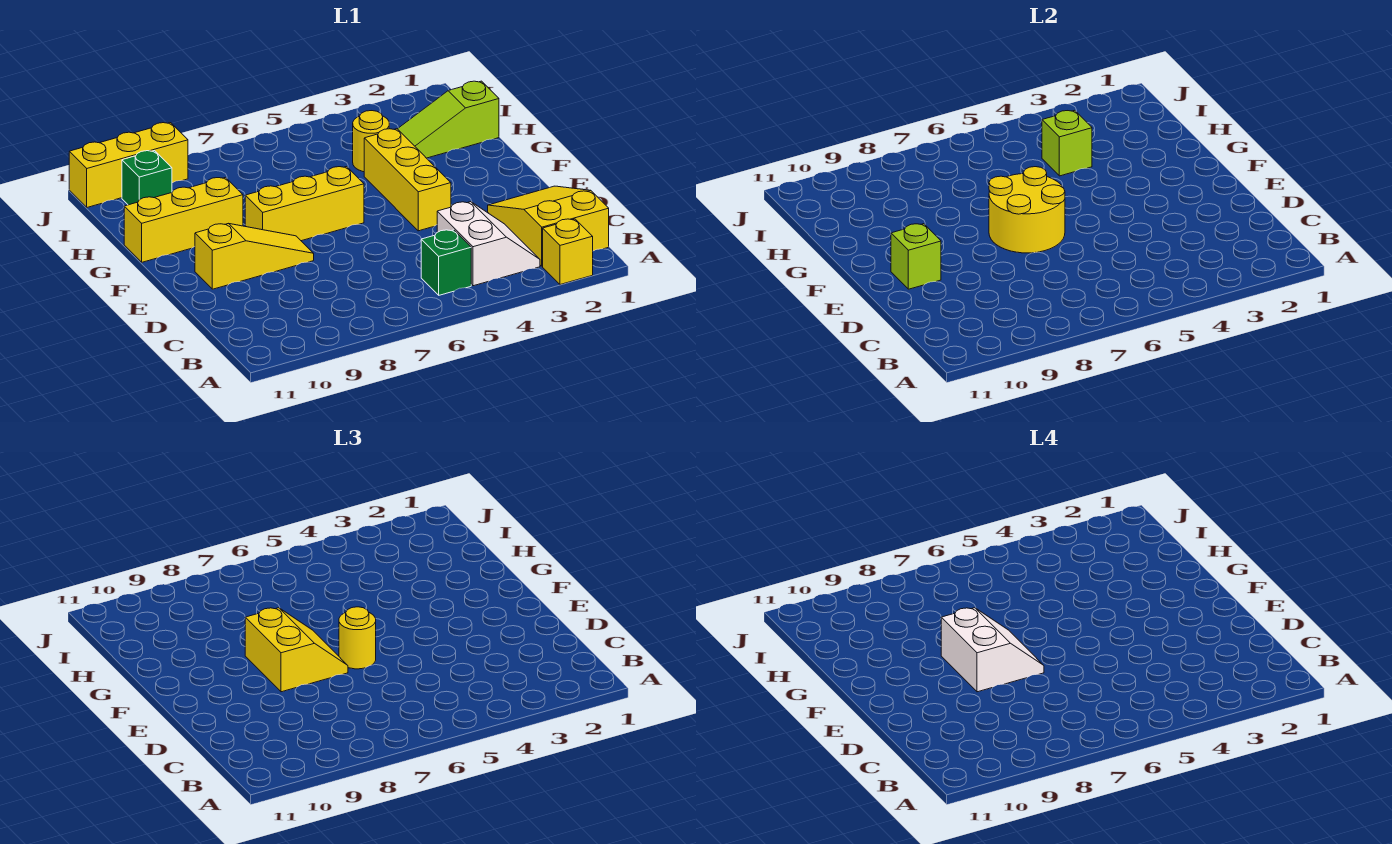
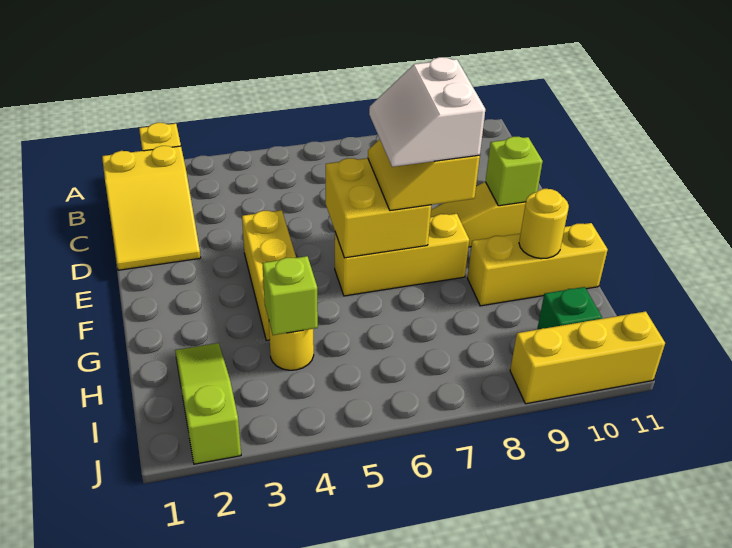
white 2x2 slope [437,202,540,286] -> none
green 1x1 brick [421,230,471,295] -> none
yellow 2x2 round brick [989,167,1065,253] -> yellow 2x2 brick [325,158,431,258]
yellow 1x1 round brick [339,607,376,669] -> yellow 1x1 round brick moved to [519,189,569,259]
lime 1x3 slope [398,81,499,158] -> lime 1x3 slope turned to [175,343,241,464]

